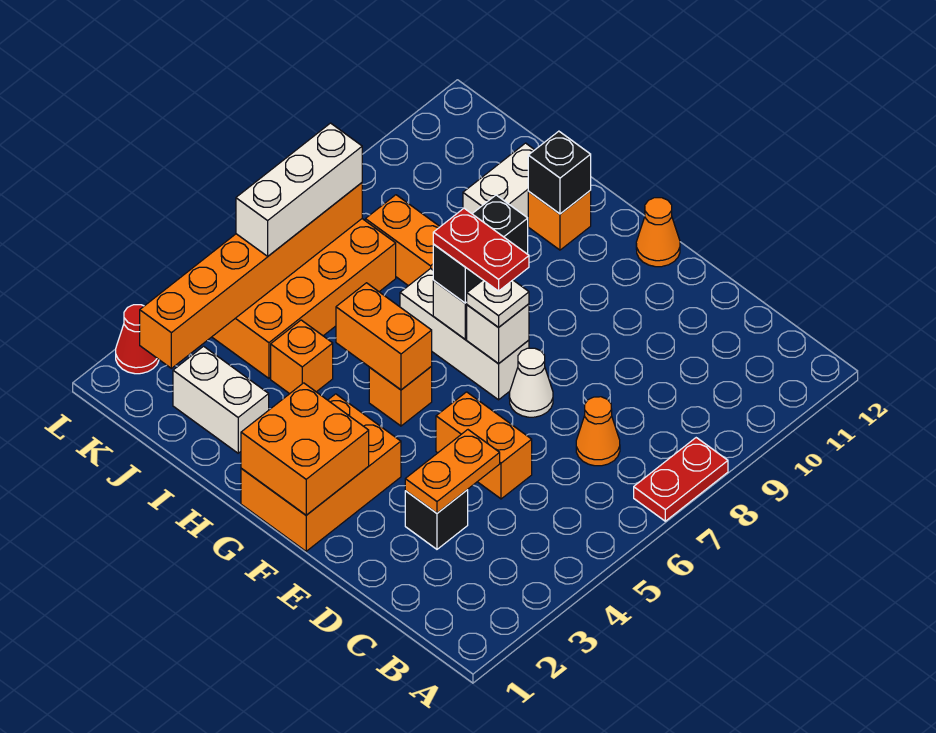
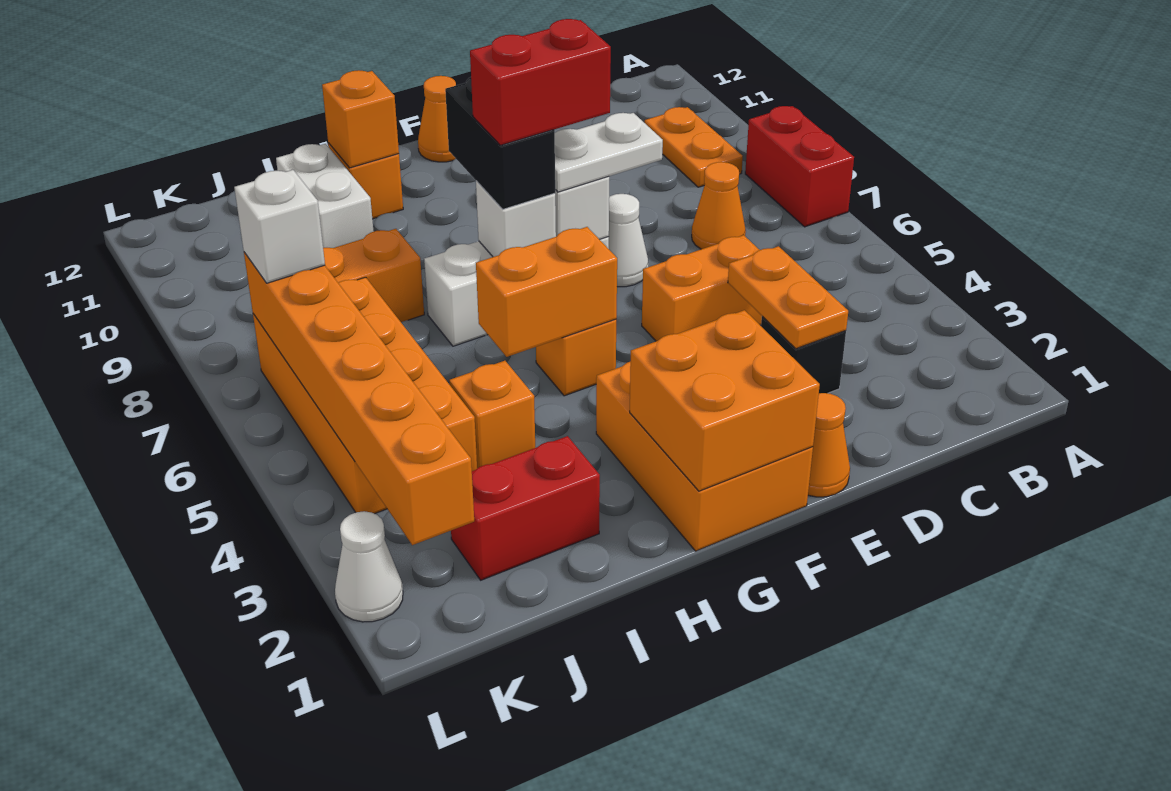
red 1x2 plate [634,438,728,521] -> red 1x2 brick [745,106,854,227]
none -> orange 1x2 plate [645,107,743,187]
none -> orange 1x1 cone [808,393,850,497]
white 1x1 plate [467,280,529,327] -> white 1x2 plate [555,113,663,192]
red 1x2 plate [433,208,529,291] -> red 1x2 brick [470,19,611,145]
black 1x1 brick [528,131,591,214] -> orange 1x1 brick [322,70,399,168]
white 1x2 brick [173,346,269,453] -> red 1x2 brick [451,436,600,580]
white 1x3 brick [236,123,362,256] -> white 1x1 brick [234,170,325,283]
red 1x1 cone [116,305,159,374] -> white 1x1 cone [335,511,403,622]

